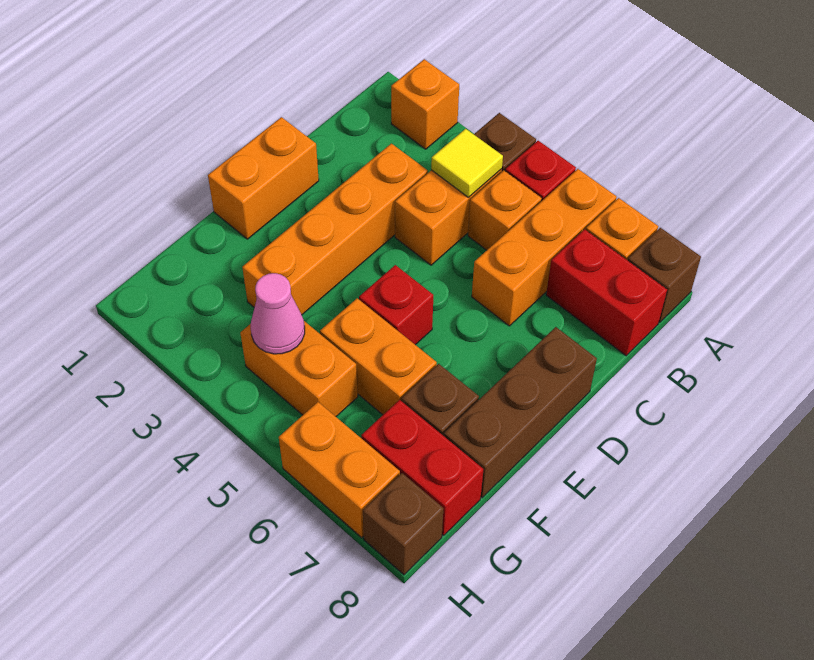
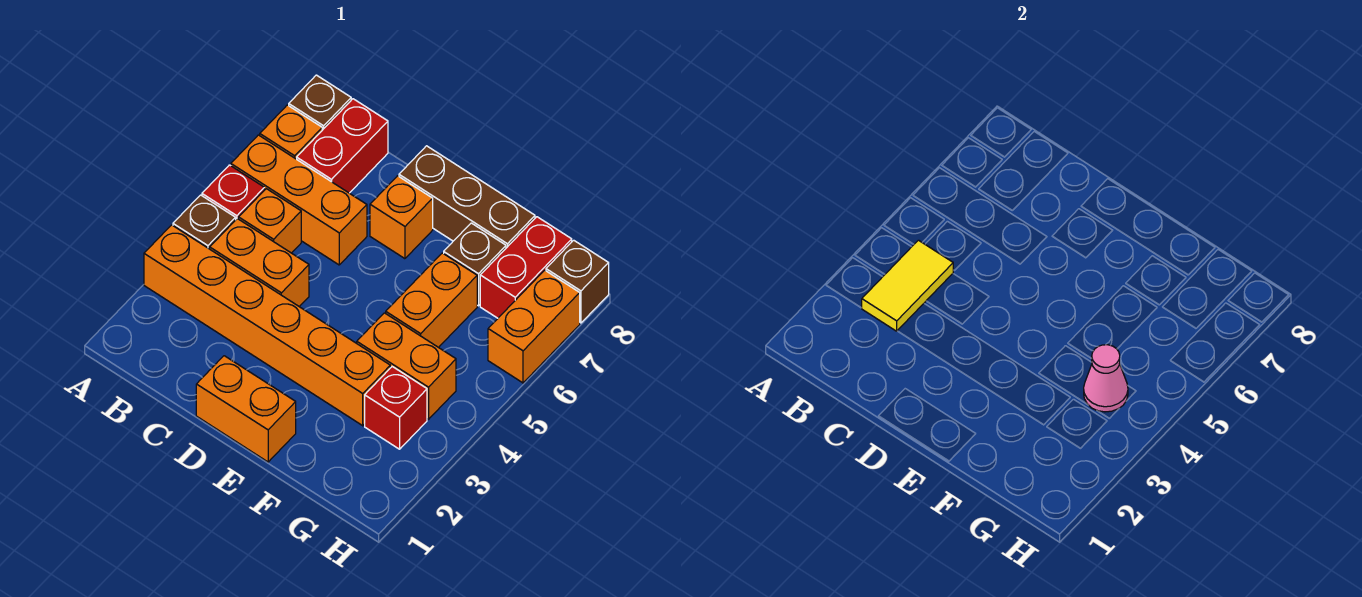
orange 1x1 brick [391,59,459,149] -> orange 1x1 brick moved to [370,176,433,259]
yellow 1x1 tile [431,129,503,197] -> yellow 1x2 tile [862,240,953,331]
orange 1x4 brick [242,144,428,314] -> orange 1x6 brick [144,225,390,426]
red 1x1 brick [359,265,433,345] -> red 1x1 brick moved to [365,367,427,449]
orange 1x2 brick [240,321,358,416] -> orange 1x2 brick turned to [357,313,456,419]

